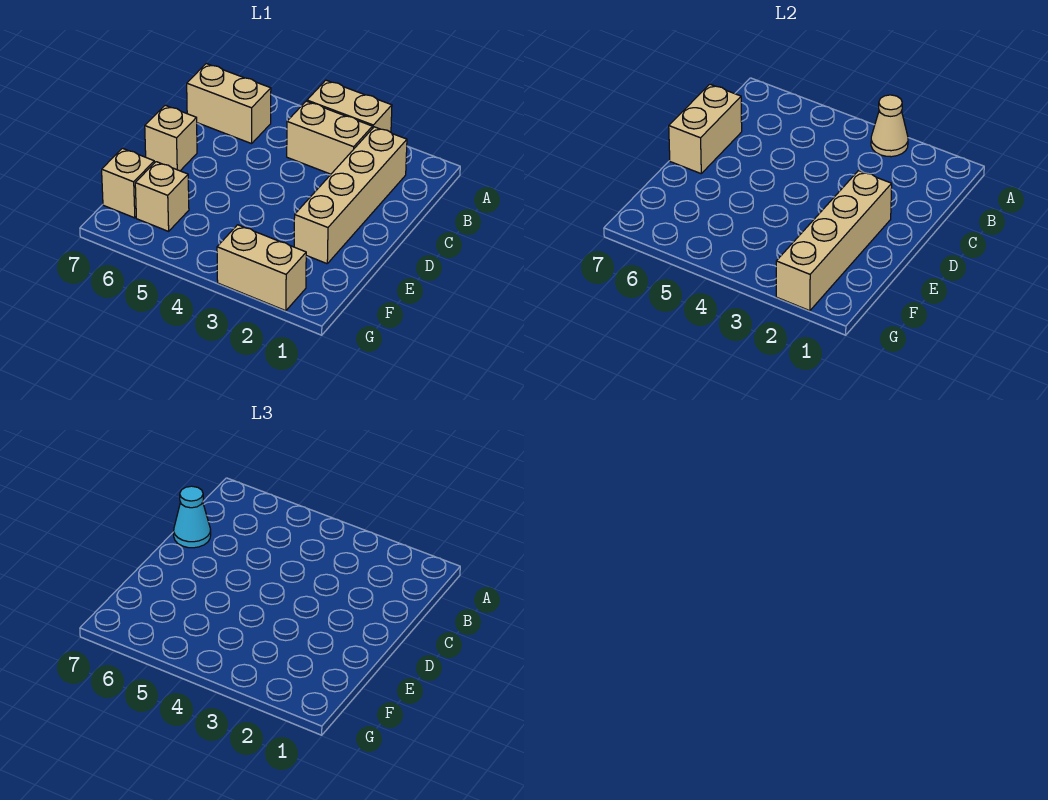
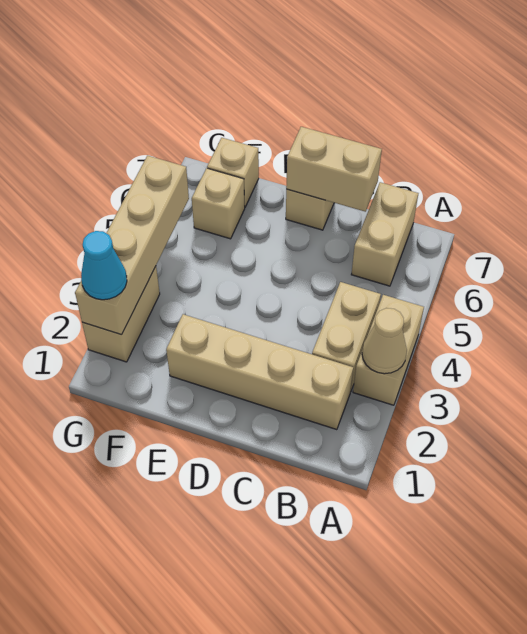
cyan 1x1 cone [174,486,211,548] -> cyan 1x1 cone moved to [81,231,127,300]
tan 1x4 brick [776,171,892,311] -> tan 1x4 brick turned to [75,156,189,335]

